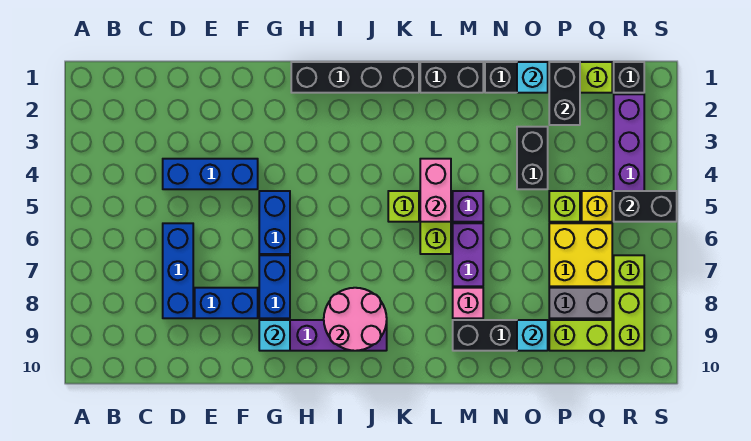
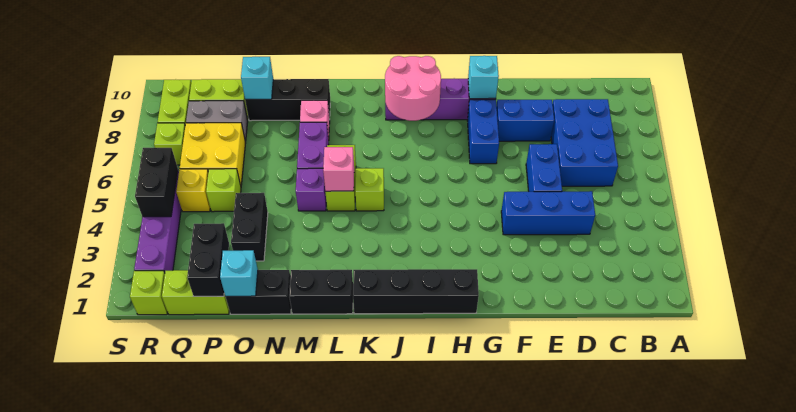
blue 1x3 brick [163,223,193,318] -> blue 2x3 brick [551,99,618,186]
blue 1x2 brick [259,191,290,254] -> blue 1x2 brick moved to [526,144,562,192]
pink 1x2 brick [420,159,451,222] -> pink 1x1 brick [323,147,354,191]
black 1x1 brick [614,62,644,93] -> lime 1x1 brick [130,271,167,315]
black 1x2 brick [614,191,677,222] -> black 1x2 brick turned to [135,148,178,217]

